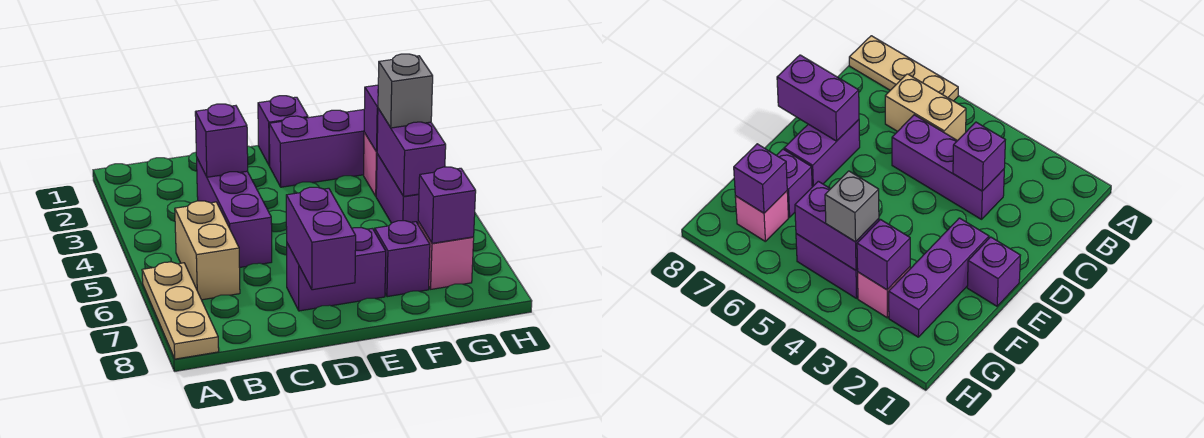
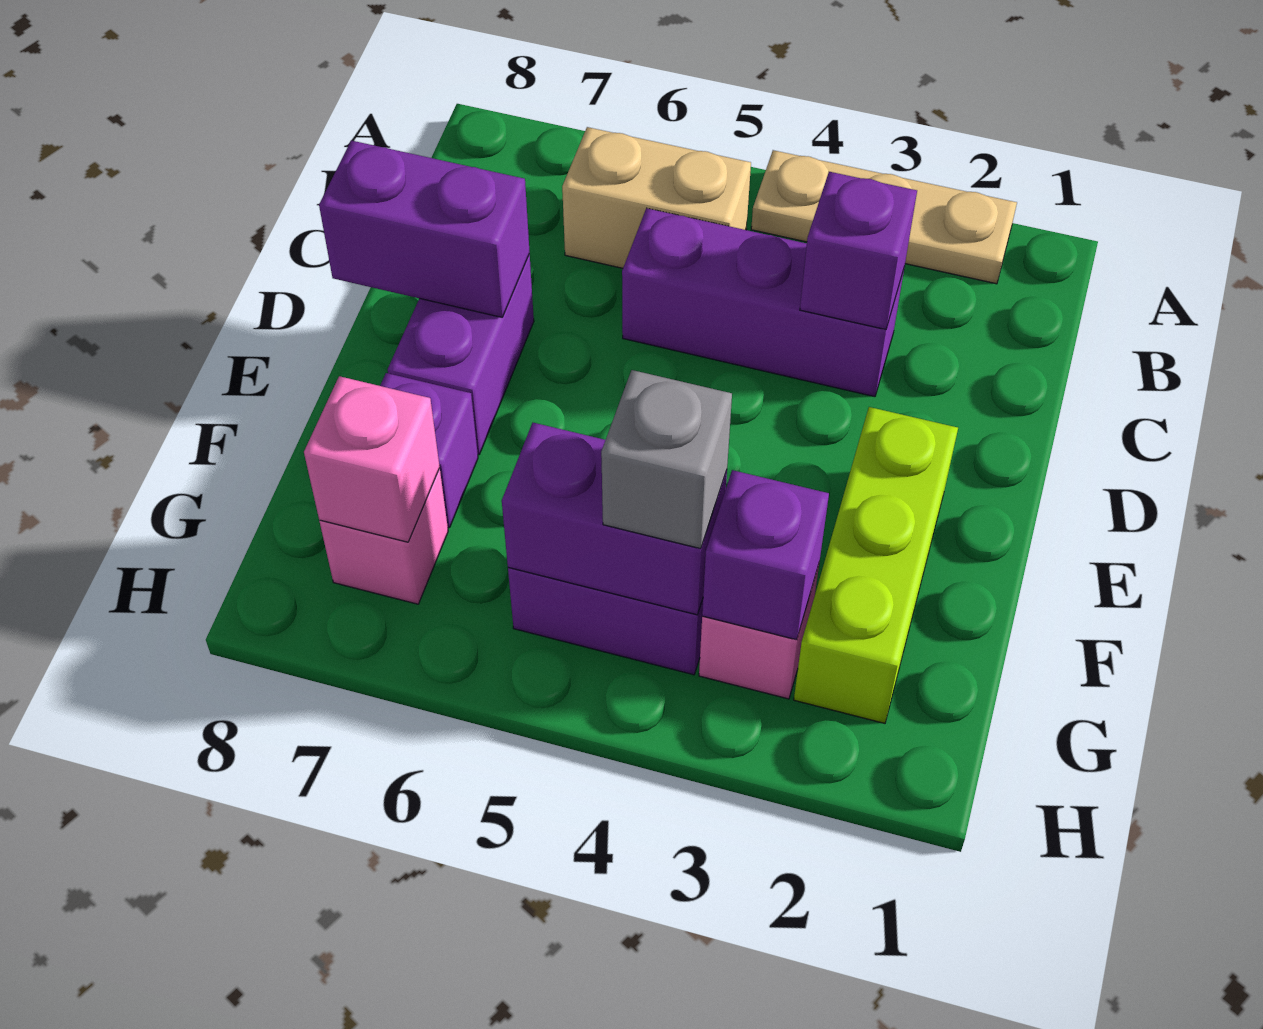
tan 1x3 plate [142,262,219,359] -> tan 1x3 plate moved to [751,150,1017,284]
purple 1x1 brick [258,96,308,166] -> none
purple 1x3 brick [269,110,364,187] -> lime 1x3 brick [794,407,958,723]
purple 1x1 brick [418,167,476,243] -> pink 1x1 brick [304,376,440,542]

